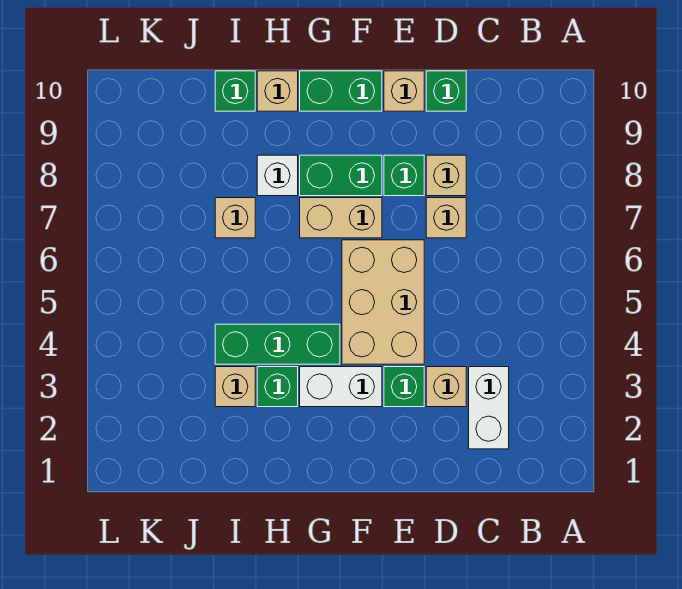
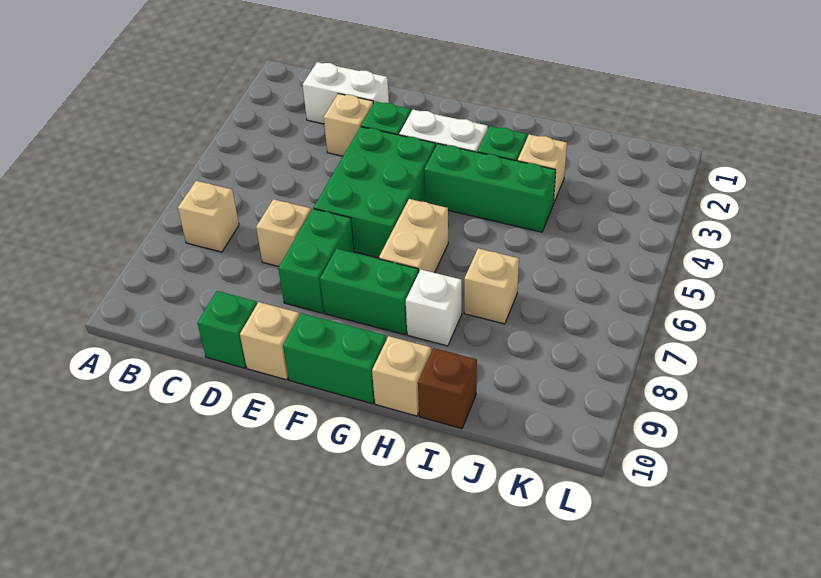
white 1x2 brick [469,367,509,449] -> white 1x2 brick turned to [303,62,389,124]
tan 1x1 brick [426,155,466,196] -> tan 1x1 brick moved to [178,181,239,252]
tan 2x3 brick [342,240,424,364] -> green 2x3 brick [314,127,436,258]
green 1x1 brick [384,155,424,196] -> green 1x2 brick [278,209,354,313]
tan 1x2 brick [300,198,382,238] -> tan 1x2 brick turned to [379,199,448,273]
green 1x1 brick [215,71,255,111] -> brown 1x1 brick [418,348,477,429]

